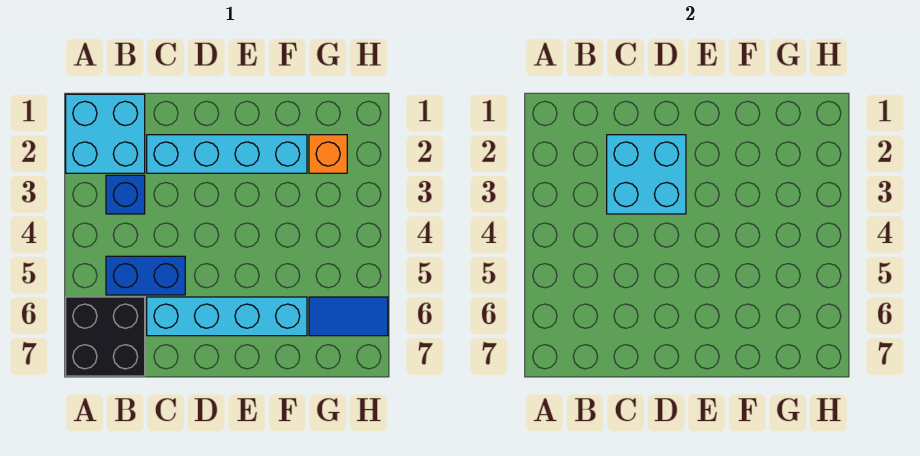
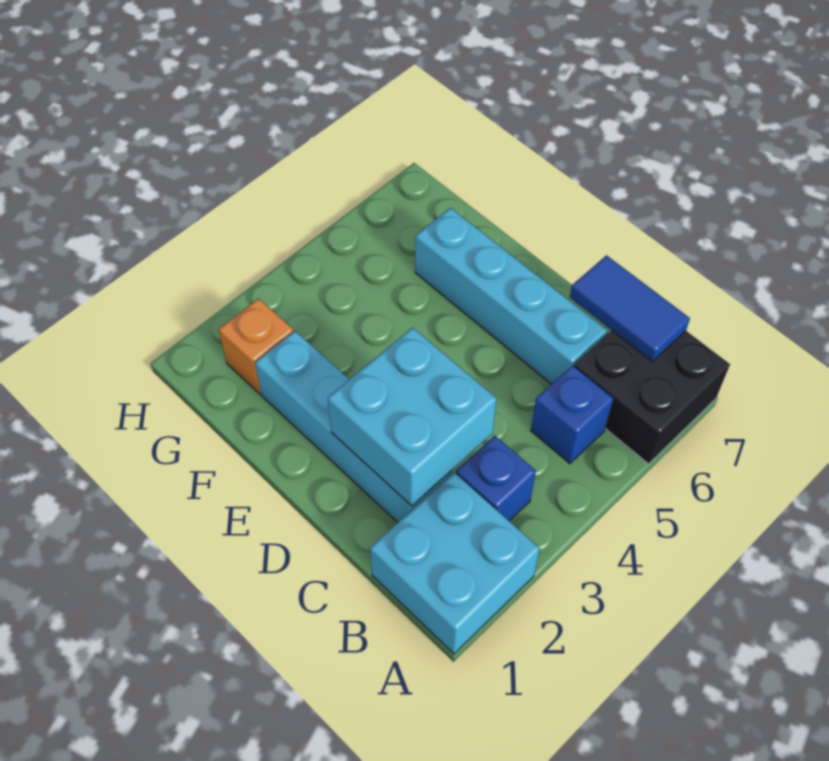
blue 1x2 brick [106,256,185,295] -> blue 1x1 brick [531,366,613,464]
blue 1x2 tile [309,297,388,336] -> blue 1x2 tile moved to [570,255,690,362]

